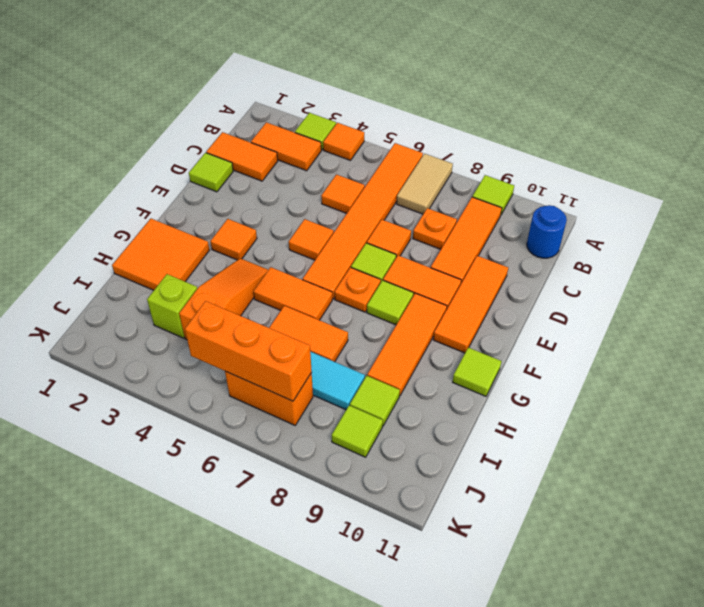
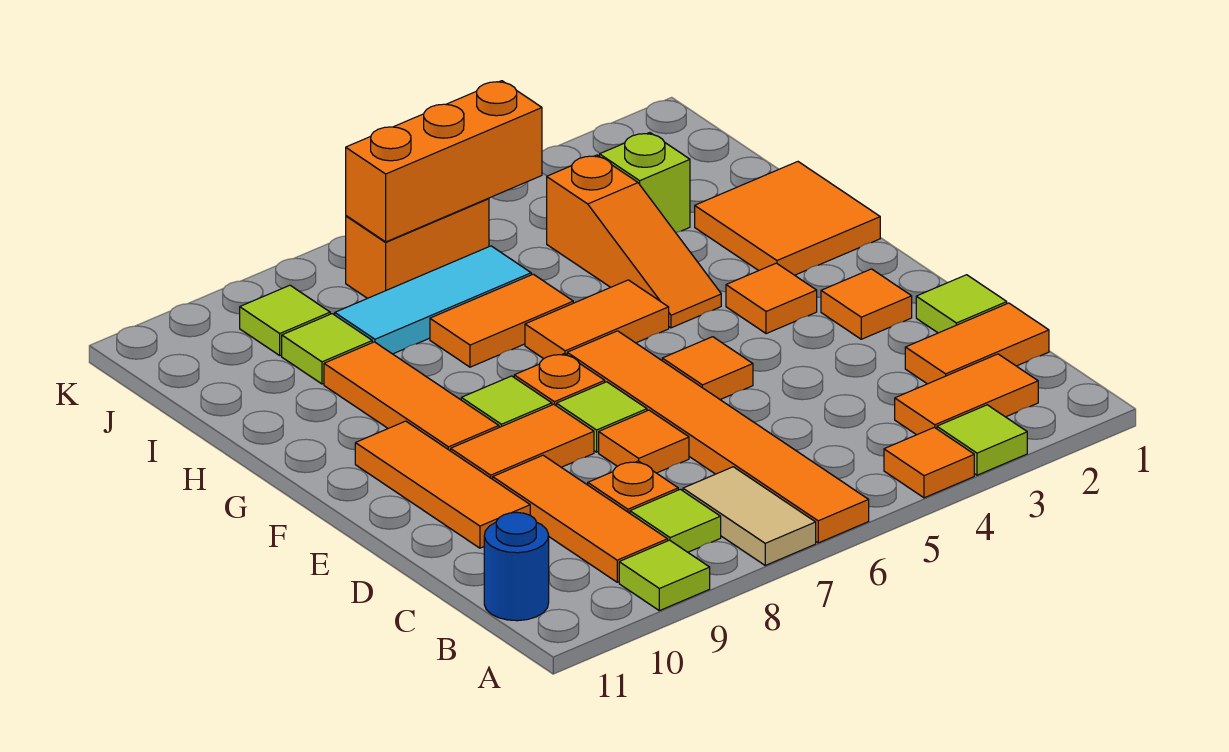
orange 1x1 tile [321,174,365,213] -> orange 1x1 tile moved to [821,269,912,339]
lime 1x1 tile [453,348,501,396] -> lime 1x1 tile moved to [630,489,721,552]

